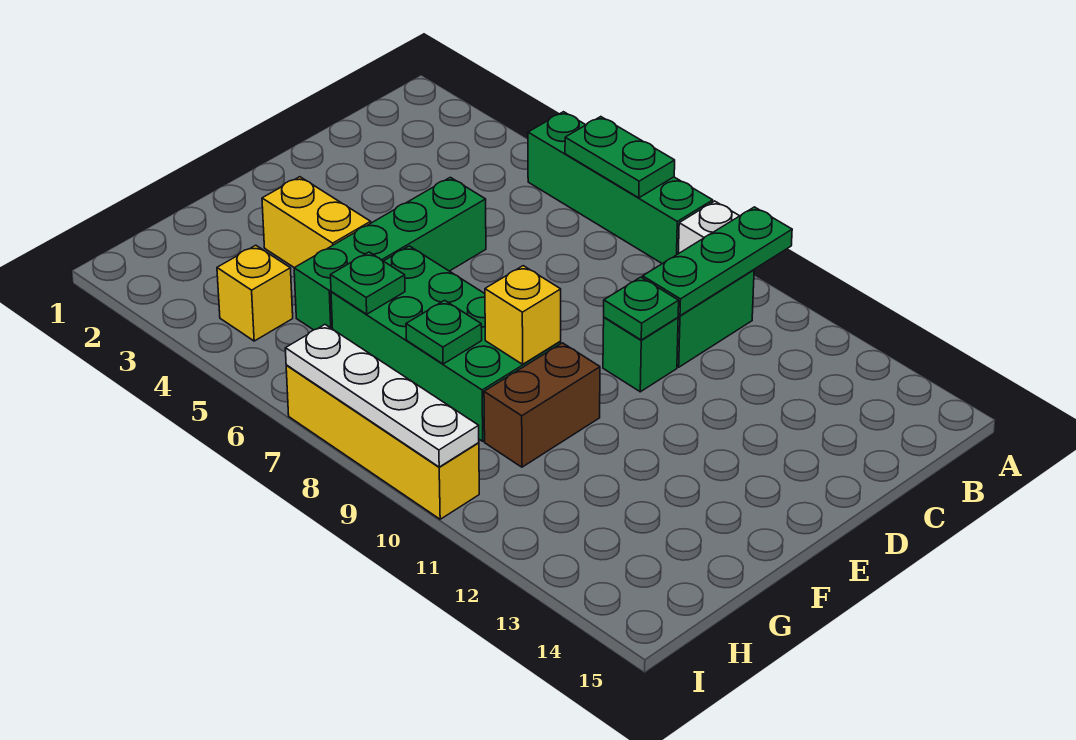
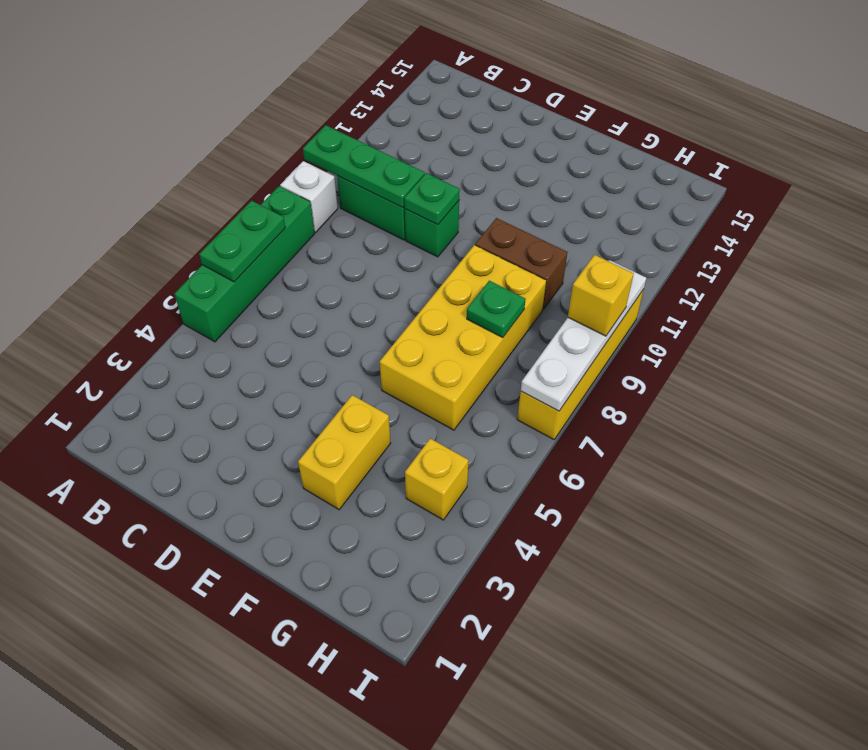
green 1x4 brick [294,177,486,330] -> none
green 2x4 brick [331,246,561,441] -> yellow 2x4 brick [380,245,546,430]
yellow 1x1 brick [485,266,561,364] -> yellow 1x1 brick moved to [568,255,634,336]
green 1x1 plate [331,252,405,314] -> none

